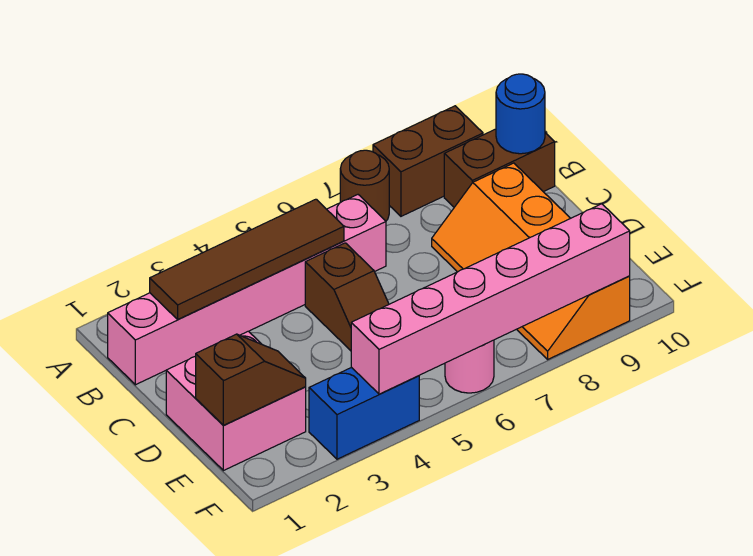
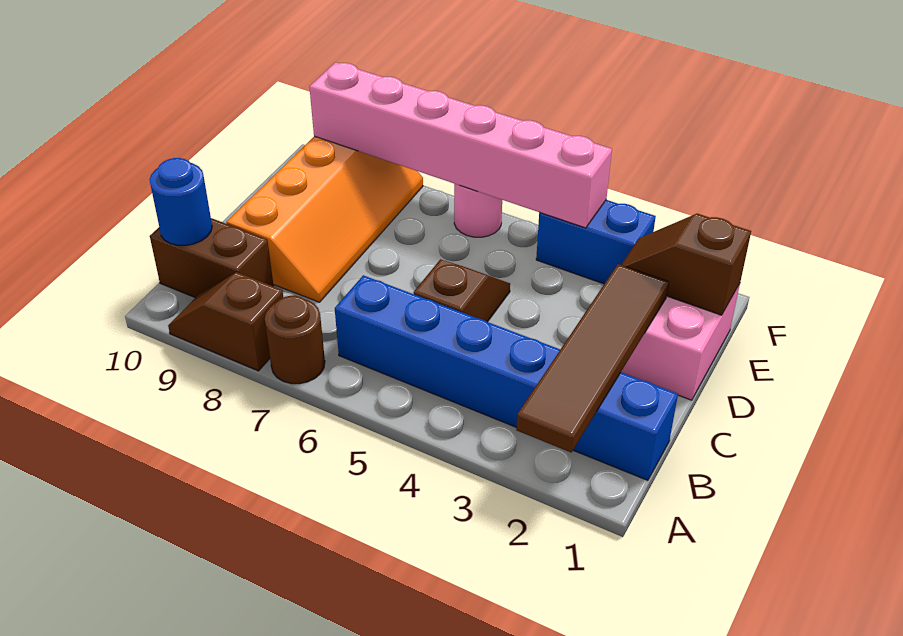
brown 1x2 brick [373,106,483,216] -> brown 1x2 slope [168,272,283,371]
pink 1x6 brick [108,195,386,385] -> blue 1x6 brick [335,275,678,480]
brown 1x4 tile [150,199,344,319] -> brown 1x4 tile turned to [516,264,669,452]

